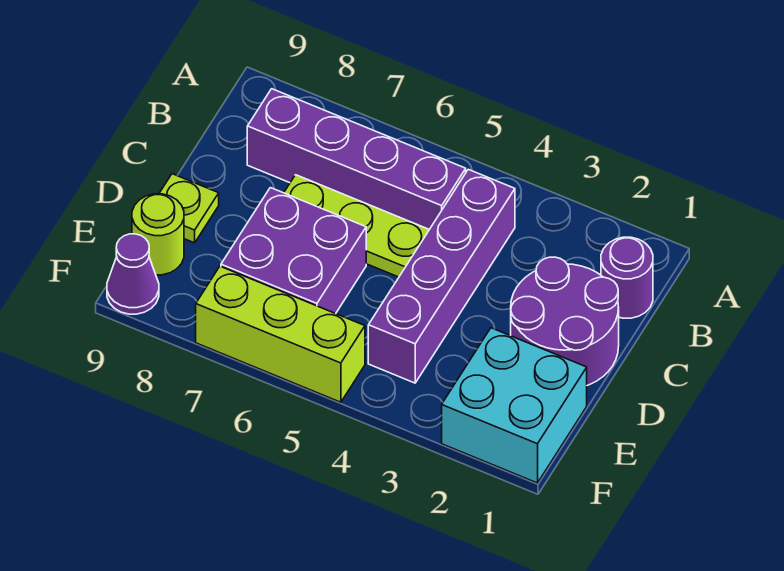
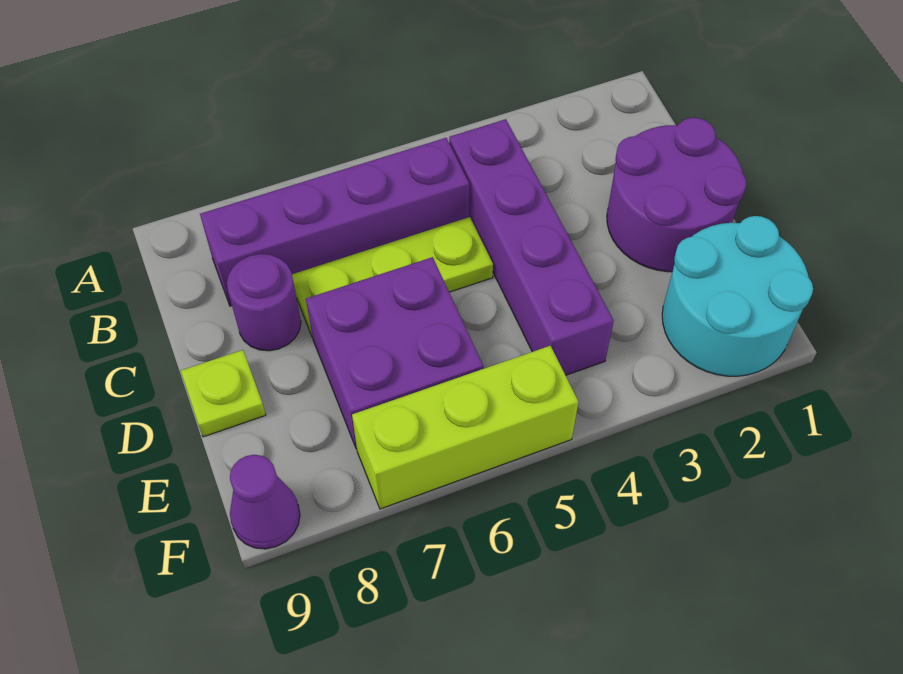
purple 1x1 round brick [601,237,653,318] -> purple 1x1 round brick moved to [227,254,301,351]
cyan 2x2 brick [442,328,587,483] -> cyan 2x2 round brick [662,216,813,376]
lime 1x1 round brick [132,194,184,275] -> none

